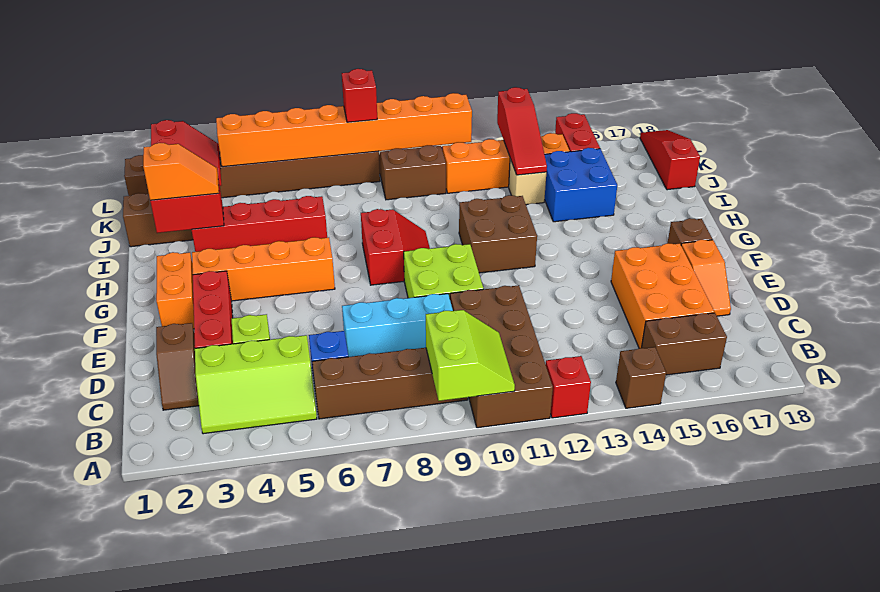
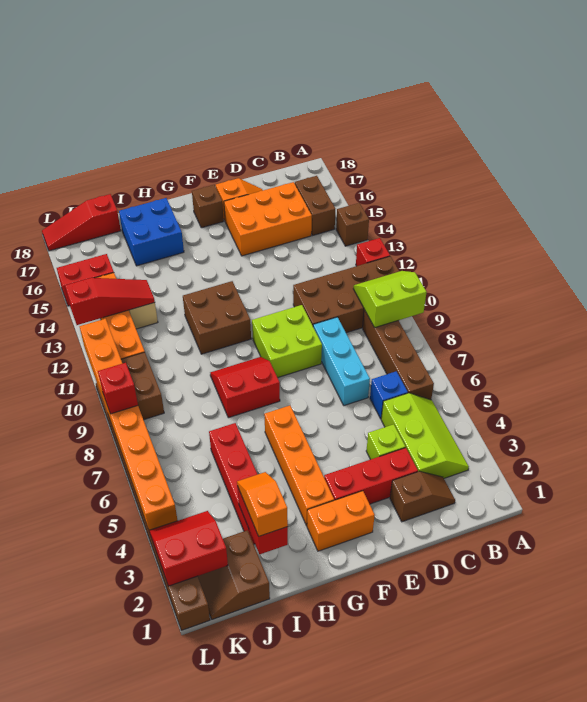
blue 2x2 brick [545,148,617,222] -> blue 2x2 brick moved to [119,198,184,266]

